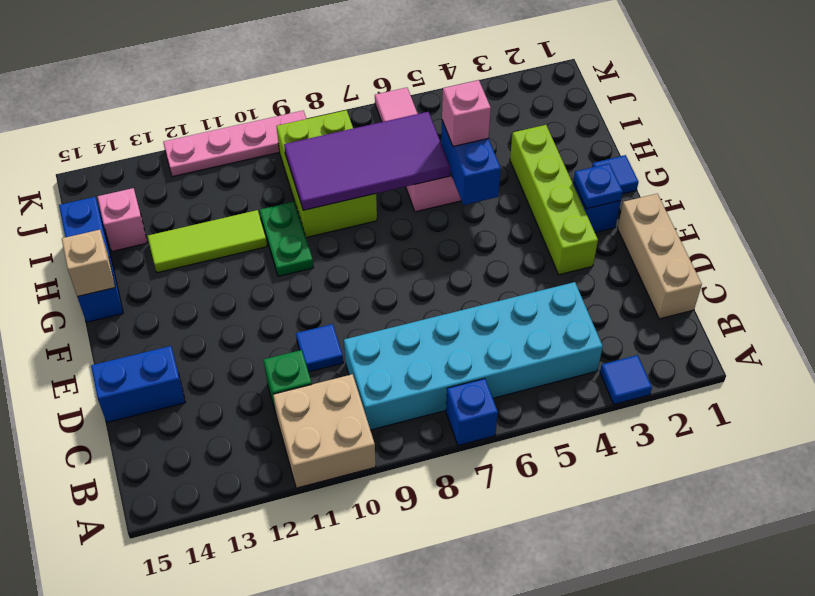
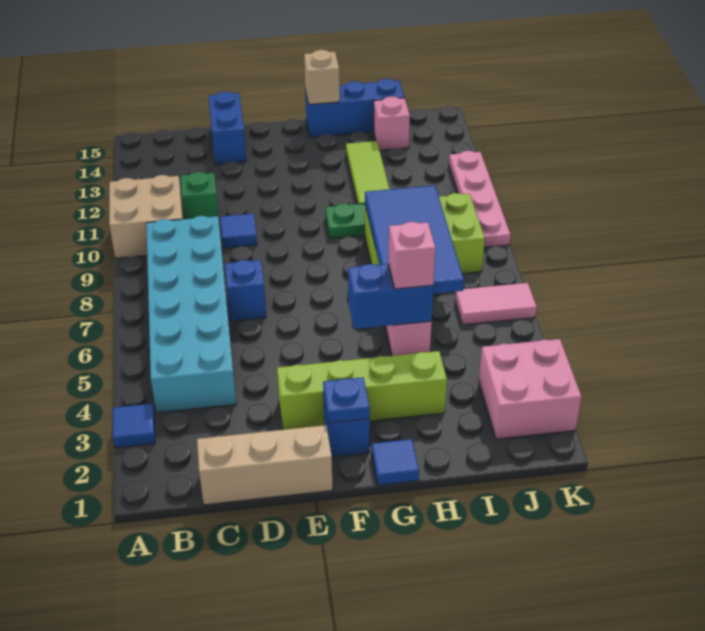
blue 1x1 brick [446,379,498,445] -> blue 1x1 brick moved to [225,260,266,321]
purple 2x4 tile [284,112,450,210] -> blue 2x4 tile [365,185,464,294]
none -> pink 2x2 brick [479,339,581,439]

